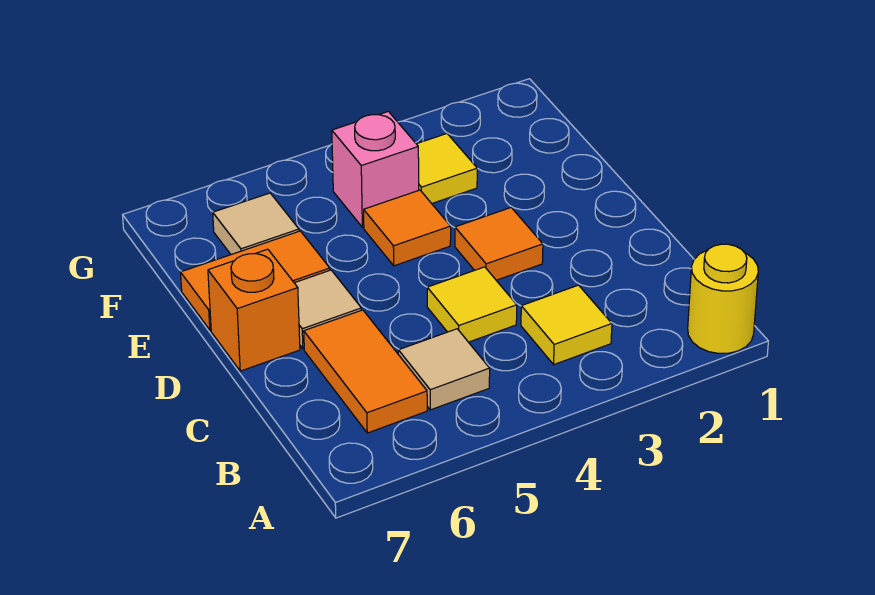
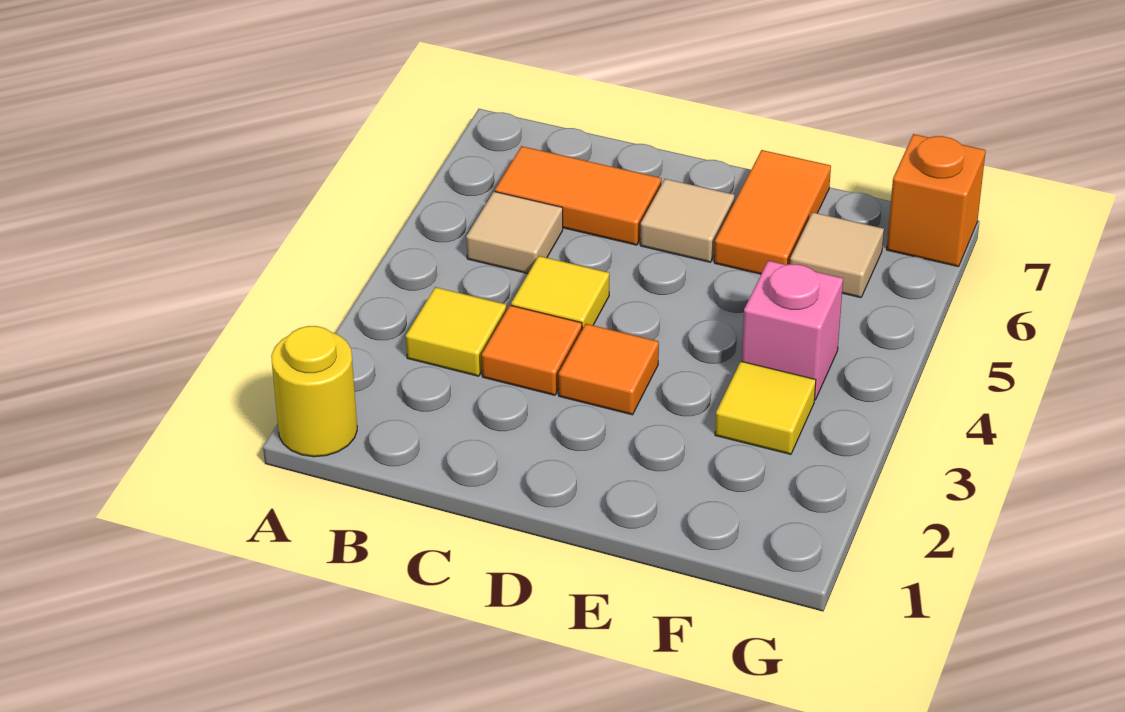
orange 1x1 brick [208,249,300,371] -> orange 1x1 brick moved to [887,134,986,267]
orange 1x1 tile [364,190,451,266] -> orange 1x1 tile moved to [482,305,582,395]

